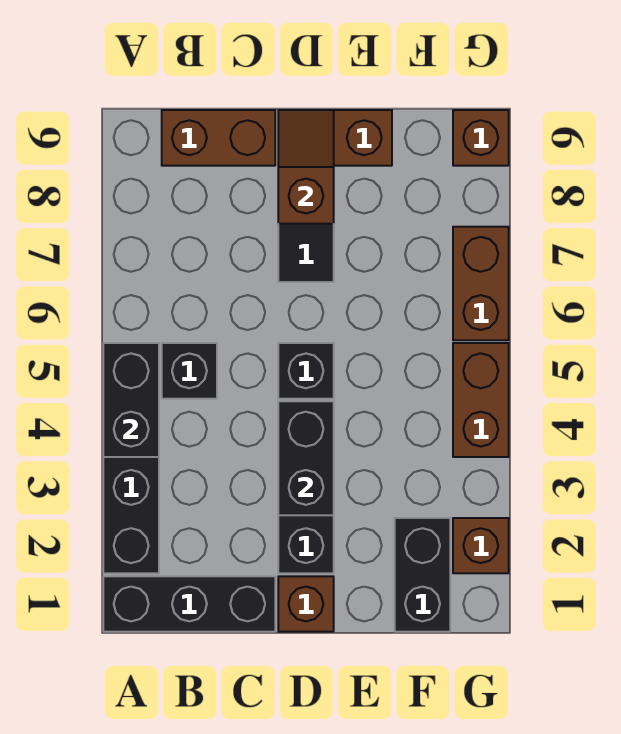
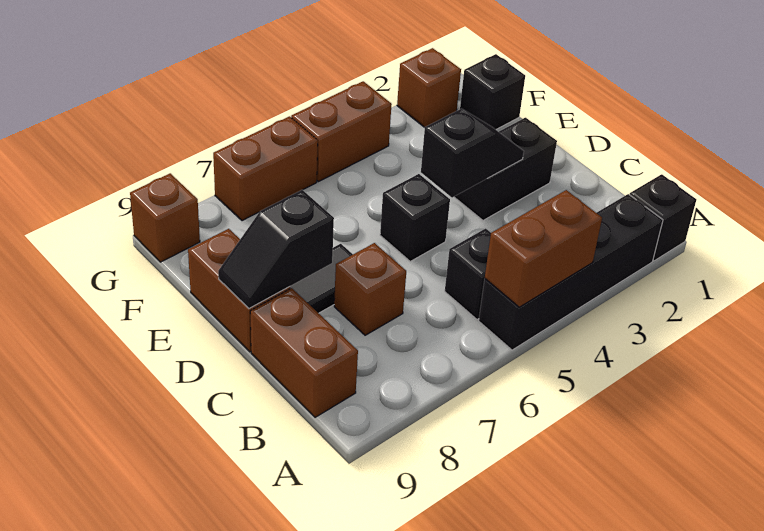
black 1x3 brick [103,576,275,632] -> black 1x1 brick [630,174,696,261]
black 1x2 brick [103,343,159,457] -> brown 1x2 brick [485,190,602,307]
brown 1x1 brick [278,576,334,632] -> brown 1x1 brick moved to [334,243,406,335]
black 1x2 brick [278,401,334,515] -> black 1x2 slope [421,109,524,198]
brown 1x2 slope [278,110,334,224] -> black 1x2 slope [218,190,334,309]
black 1x2 brick [395,518,450,632] -> black 1x1 brick [460,54,525,129]

